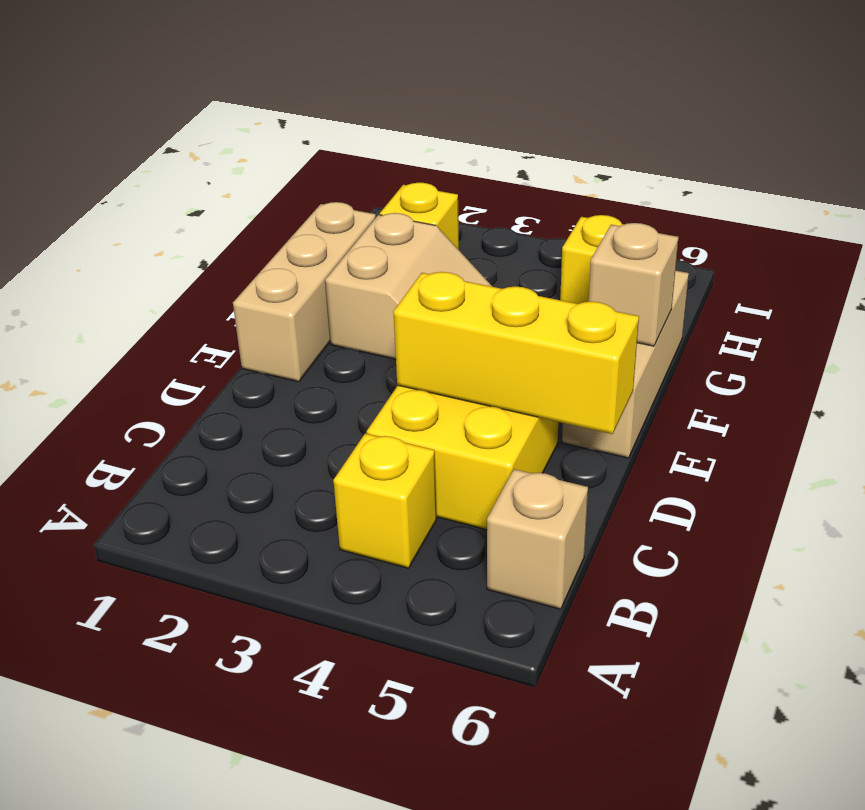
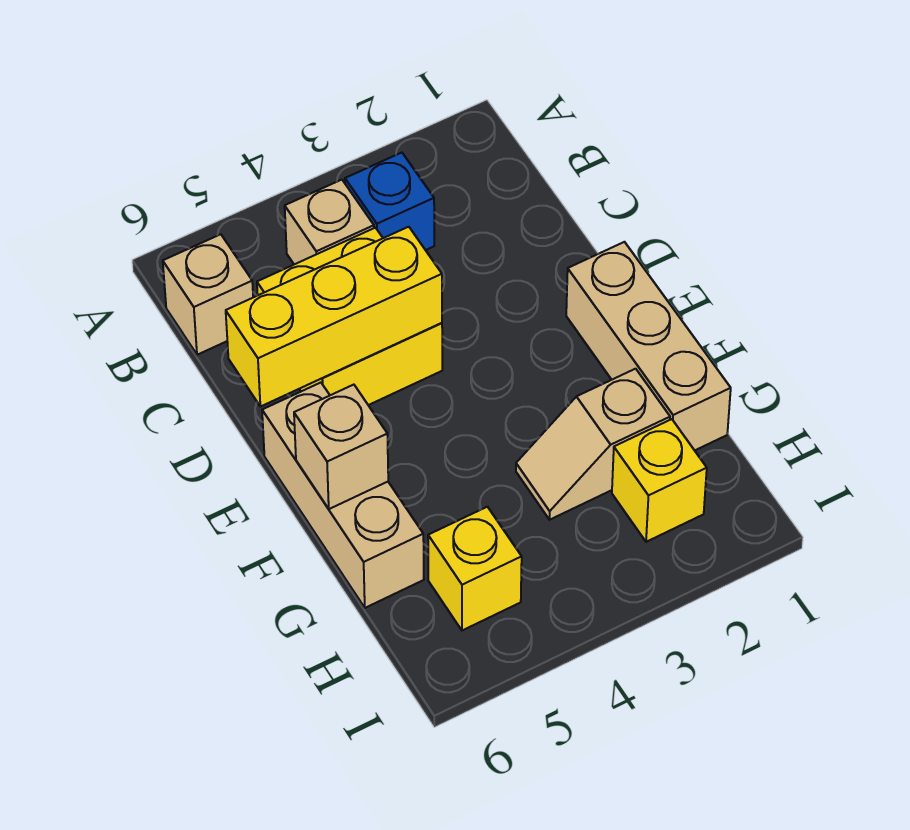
none -> blue 1x1 brick [345,153,434,250]
yellow 1x1 brick [333,433,437,568] -> tan 1x1 brick [285,180,374,264]
tan 2x2 slope [325,213,493,359] -> tan 1x2 slope [516,369,670,520]

